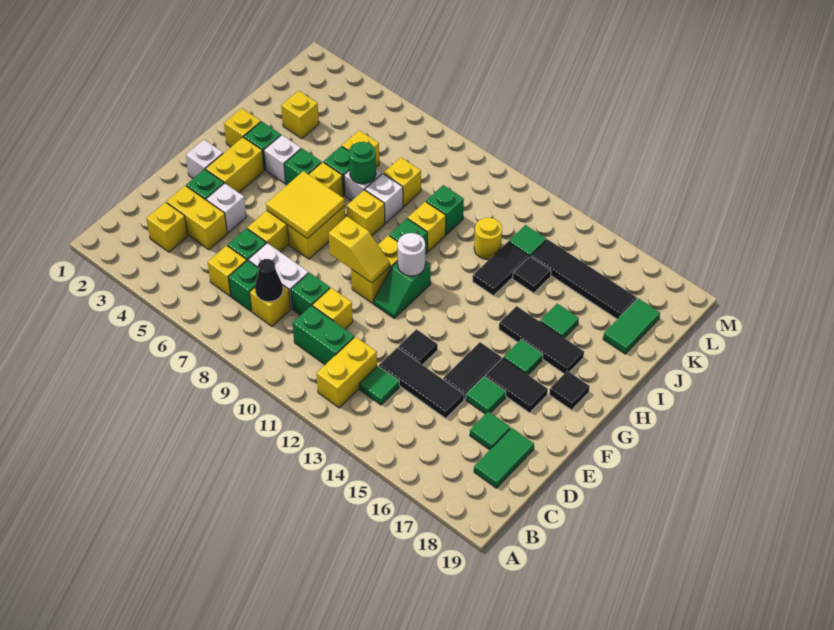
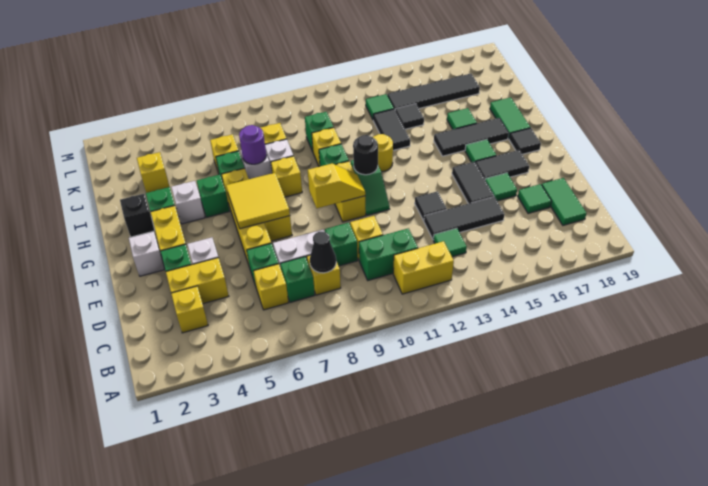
yellow 1x2 brick [317,337,377,408] -> yellow 1x2 brick turned to [393,241,454,294]
white 1x1 round brick [397,233,425,276] -> black 1x1 round brick [353,135,378,175]
yellow 1x1 brick [224,108,261,147] -> black 1x1 brick [120,194,155,237]
green 1x1 round brick [349,142,376,184] -> purple 1x1 round brick [239,125,266,164]
yellow 1x1 round brick [474,218,502,259] -> yellow 1x1 round brick moved to [373,134,393,172]
green 1x2 tile [603,298,660,354] -> green 1x2 tile moved to [490,97,530,139]

